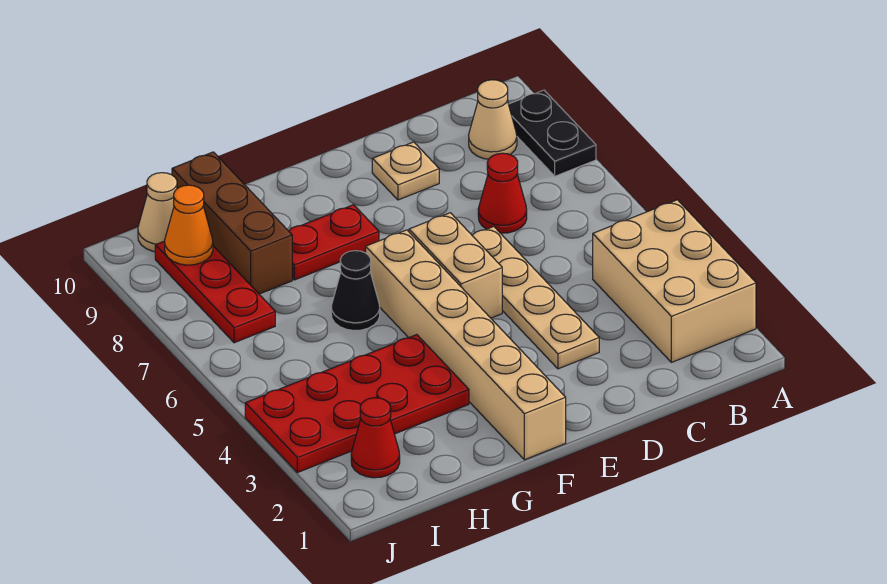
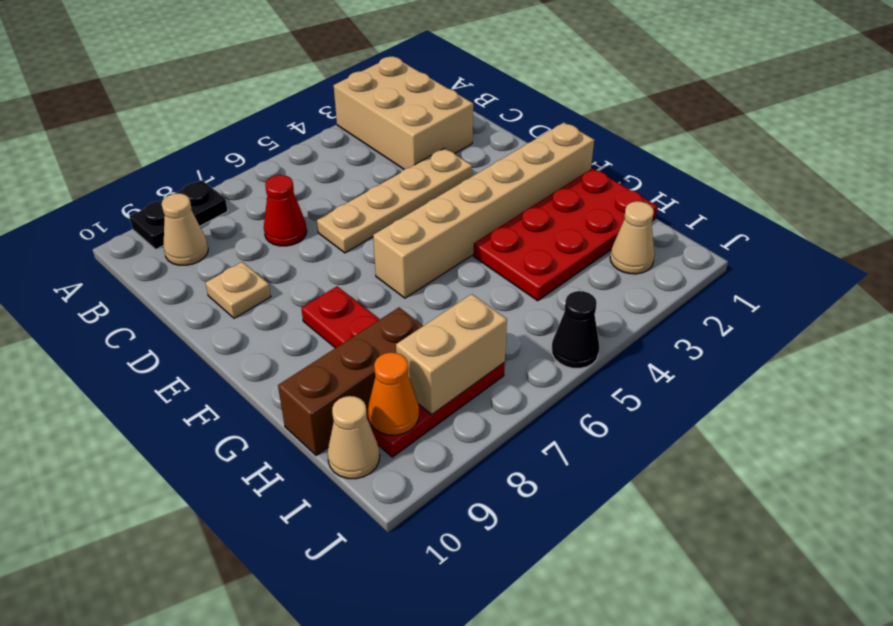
tan 2x3 brick [593,200,756,362] -> tan 2x3 brick turned to [334,56,473,169]
tan 1x2 brick [409,213,502,318] -> tan 1x2 brick moved to [396,294,507,414]
red 2x4 plate [245,335,469,473] -> red 2x4 plate turned to [474,168,657,301]
black 1x1 cone [331,251,380,330] -> black 1x1 cone moved to [552,291,599,368]
red 1x1 cone [351,398,400,478] -> tan 1x1 cone [610,201,655,274]

